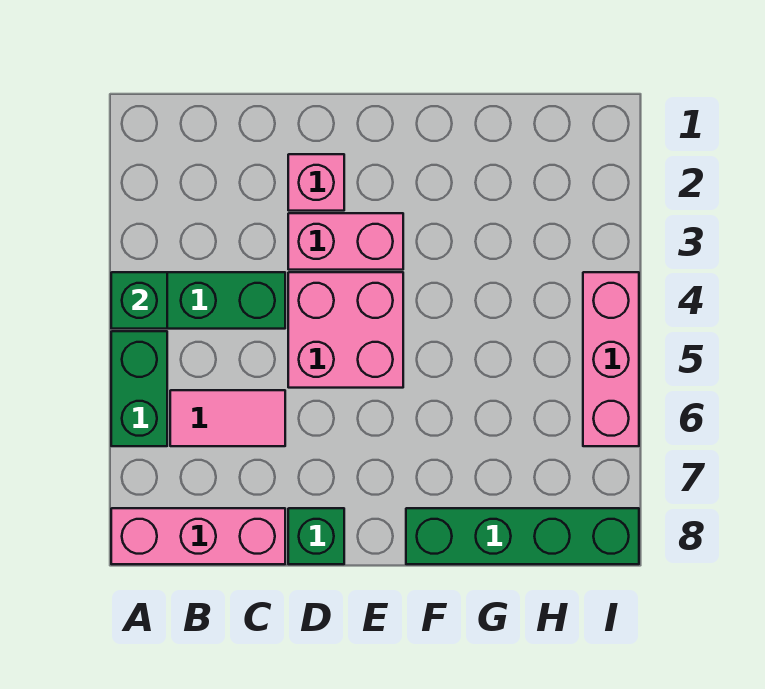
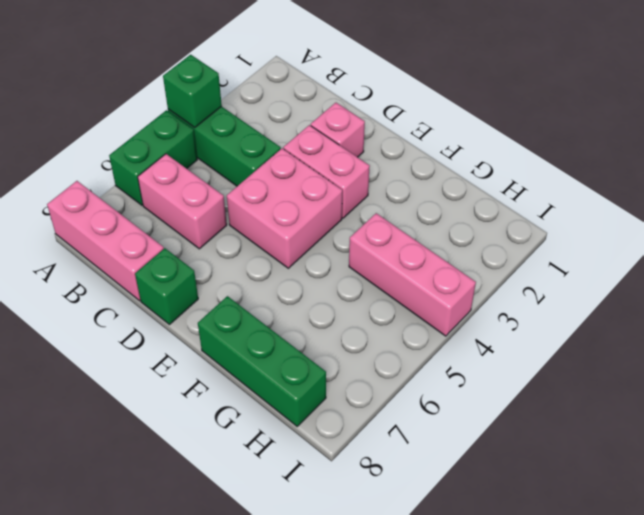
pink 1x2 tile [170,390,285,446] -> pink 1x2 brick [138,154,227,249]
green 1x4 brick [406,508,639,564] -> green 1x3 brick [198,296,326,426]
pink 1x3 brick [583,272,639,446] -> pink 1x3 brick turned to [349,213,476,336]

